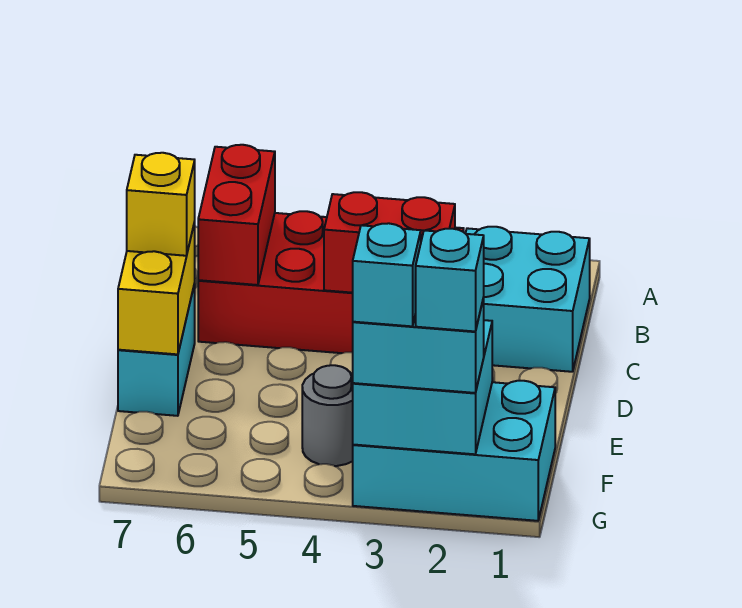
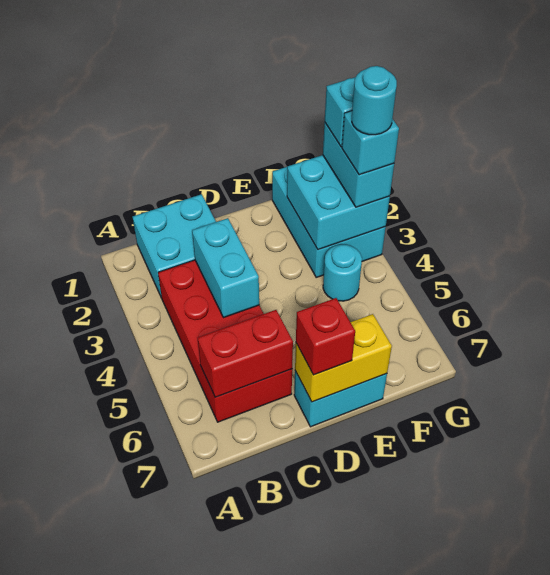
red 1x2 brick [324,192,455,293] -> cyan 1x2 brick [192,218,259,318]
yellow 1x1 brick [127,153,195,256] -> red 1x1 brick [296,298,355,375]
grey 1x1 round brick [302,365,353,466] -> cyan 1x1 round brick [323,245,362,301]
none -> cyan 1x1 round brick [352,66,397,135]

